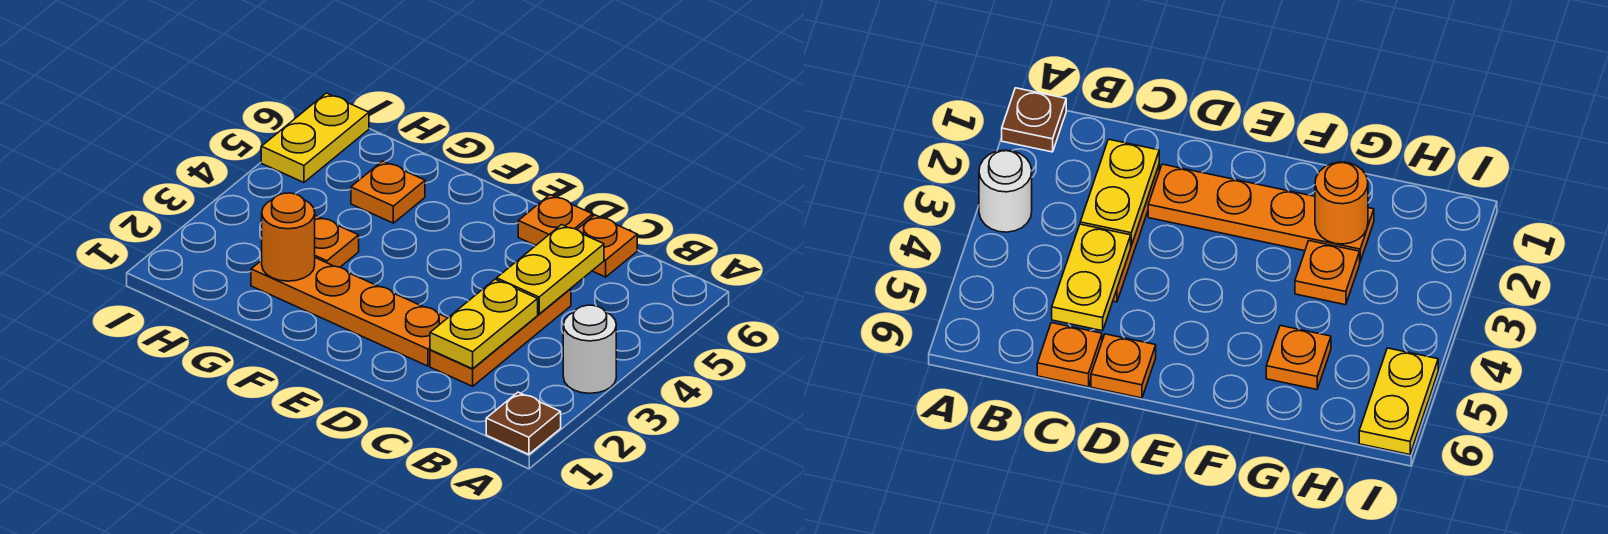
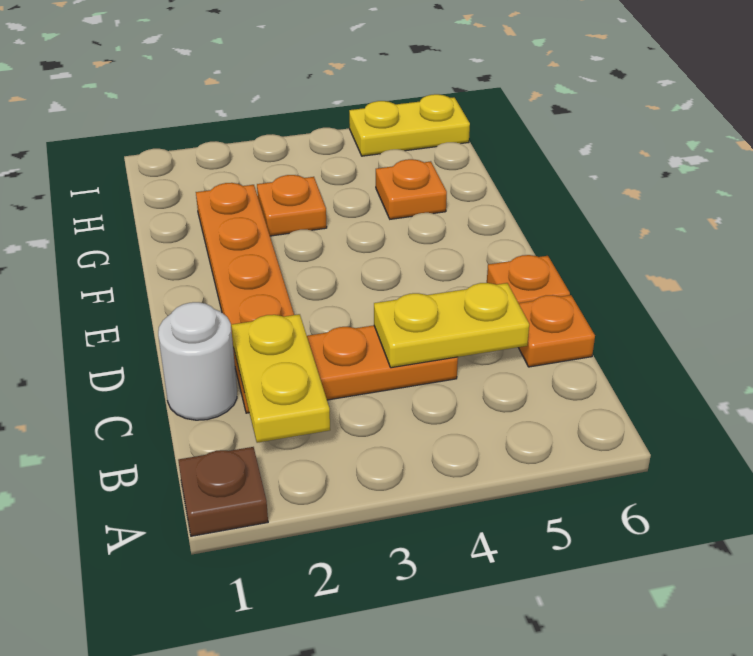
white 1x1 round brick [563,305,616,393] -> white 1x1 round brick moved to [158,302,237,420]
yellow 1x2 plate [430,279,538,369] -> yellow 1x2 plate turned to [231,314,330,443]
orange 1x1 round brick [262,193,315,281] -> none

